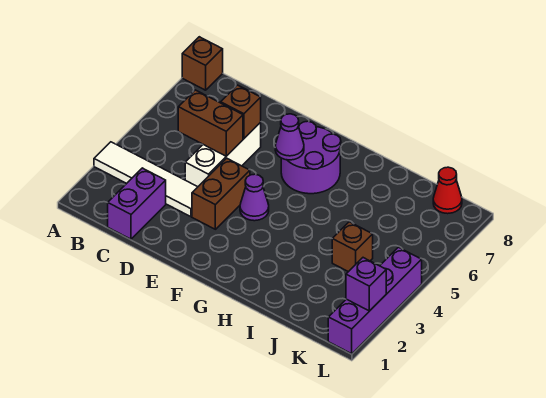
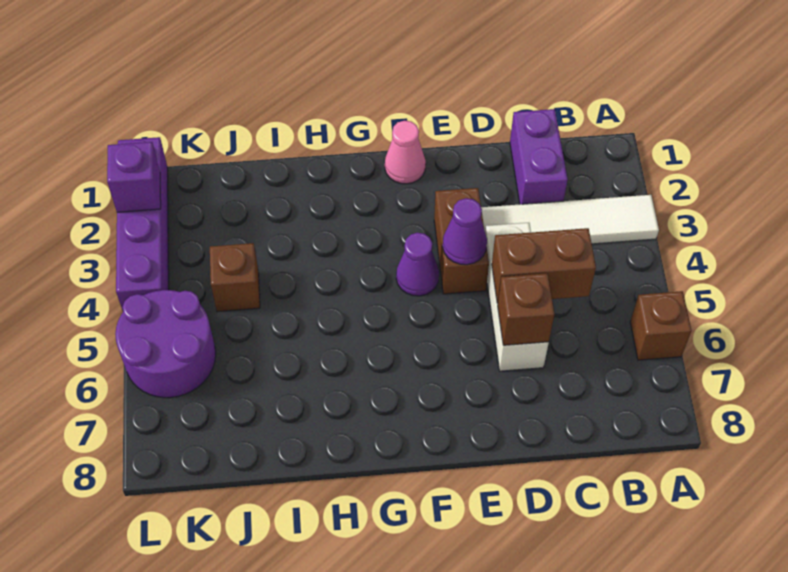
brown 1x1 brick [182,37,223,90] -> brown 1x1 brick moved to [630,291,692,360]
none -> pink 1x1 cone [385,121,426,184]
purple 2x2 round brick [281,121,341,194] -> purple 2x2 round brick moved to [115,290,216,398]
purple 1x1 cone [275,114,304,160] -> purple 1x1 cone moved to [443,198,487,265]
red 1x1 cone [433,167,462,214] -> none

